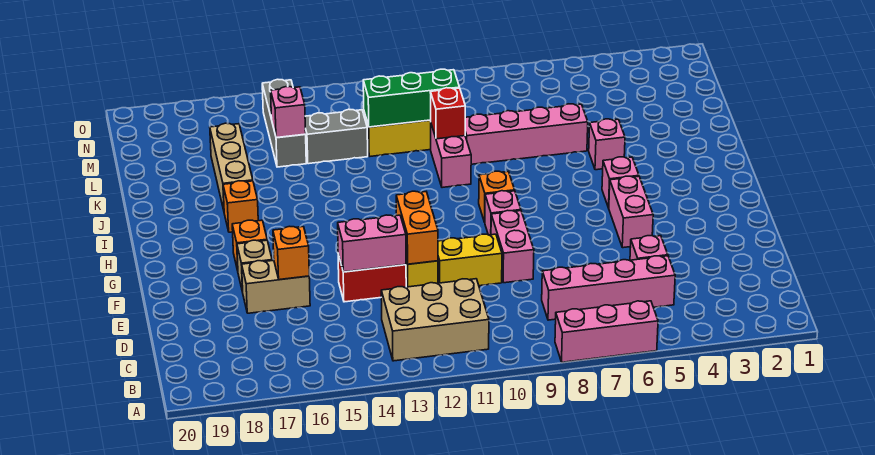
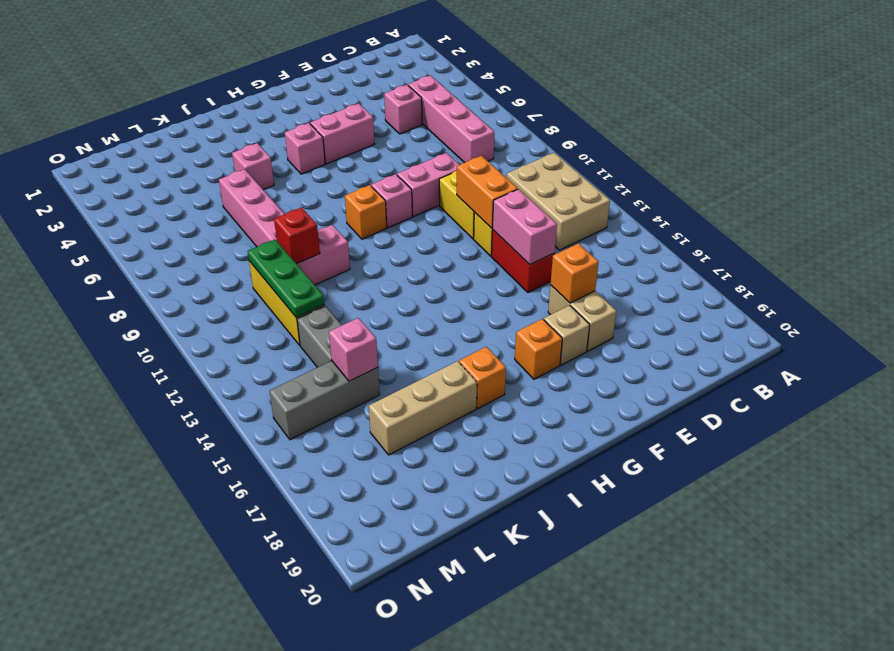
pink 1x3 brick [555,301,658,362] -> none
orange 1x2 brick [396,191,438,264] -> orange 1x2 brick turned to [457,156,518,228]
green 1x3 brick [363,69,460,127] -> green 1x3 plate [247,239,324,318]

